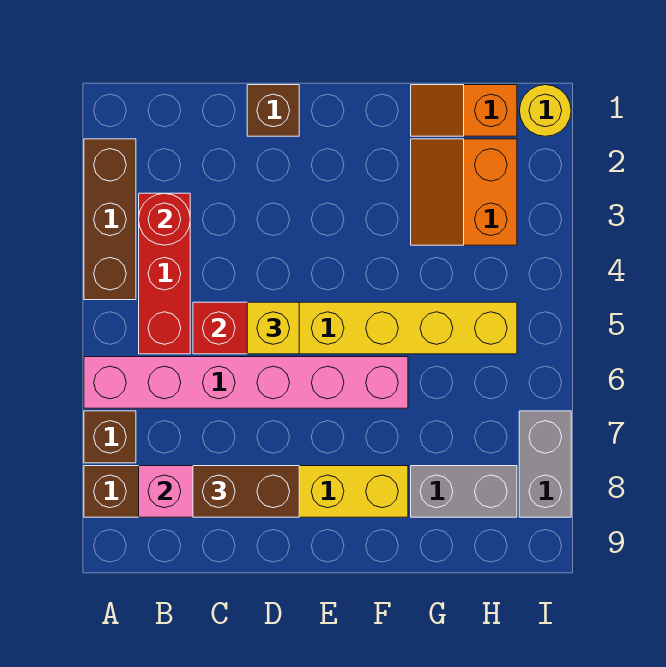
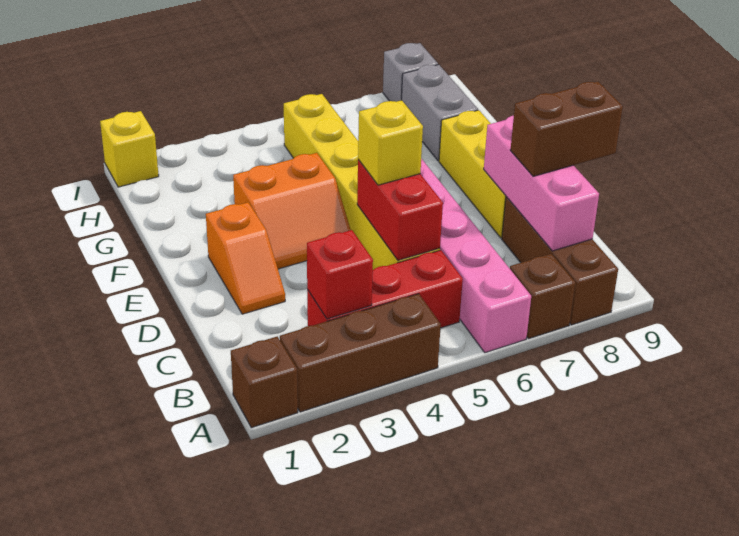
red 1x1 round brick [139,193,190,245] -> red 1x1 brick [307,230,373,319]
brown 1x2 brick [193,466,299,517] -> brown 1x2 brick turned to [510,82,623,176]
brown 1x1 brick [247,85,299,136] -> brown 1x1 brick moved to [231,337,298,428]
orange 1x2 slope [411,85,517,136] -> orange 1x2 slope moved to [206,202,285,314]
orange 2x2 slope [411,139,517,245] -> orange 2x2 slope moved to [233,153,351,269]
yellow 1x1 round brick [519,85,571,136] -> yellow 1x1 brick [100,111,159,187]
grey 1x2 brick [519,411,571,517] -> grey 1x1 brick [383,43,438,102]

